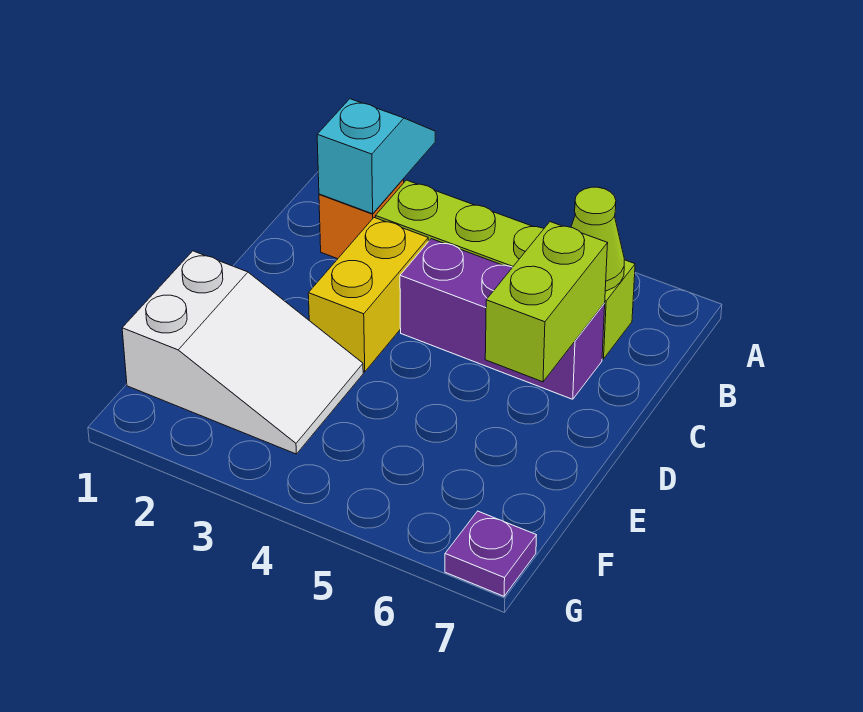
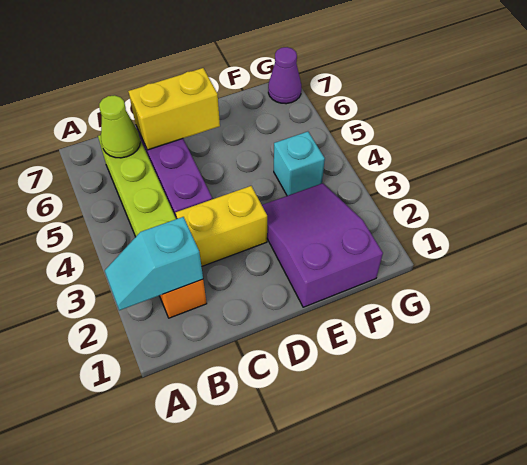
lime 1x2 brick [485,222,608,382] -> yellow 1x2 brick [128,68,220,150]
white 2x3 slope [122,251,363,454] -> purple 2x3 slope [262,183,383,307]
none -> cyan 1x1 brick [274,132,325,196]
purple 1x1 plate [445,511,536,596] -> purple 1x1 cone [268,47,301,104]

